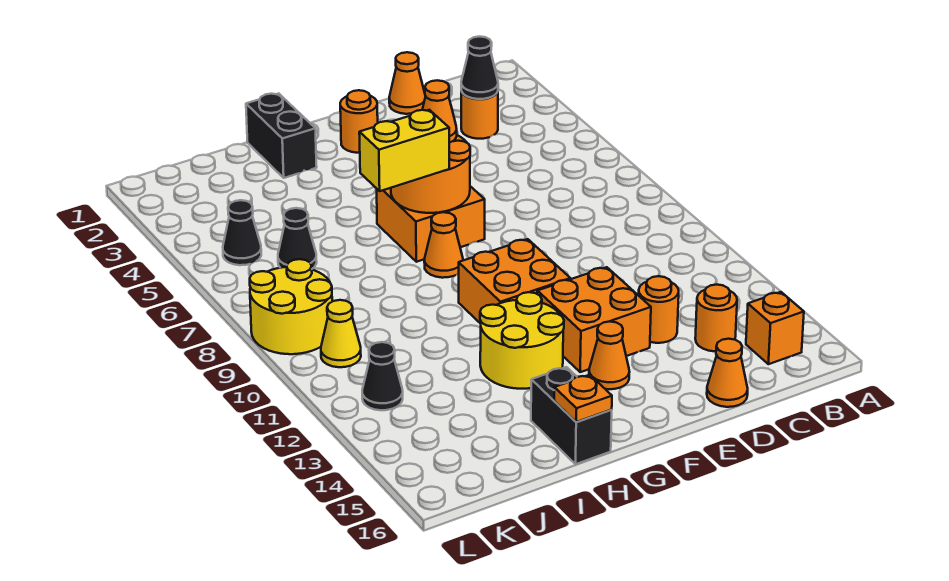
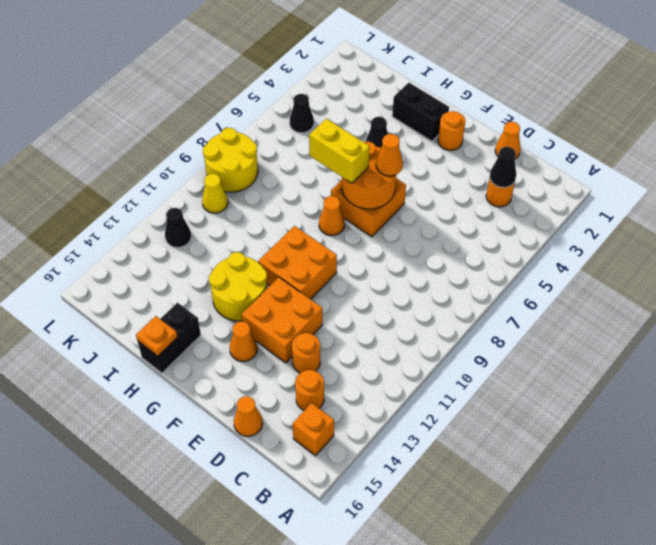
black 1x2 brick [246,94,317,178] -> black 1x2 brick turned to [392,83,449,141]
black 1x1 cone [278,208,317,269] -> black 1x1 cone moved to [366,117,388,148]

